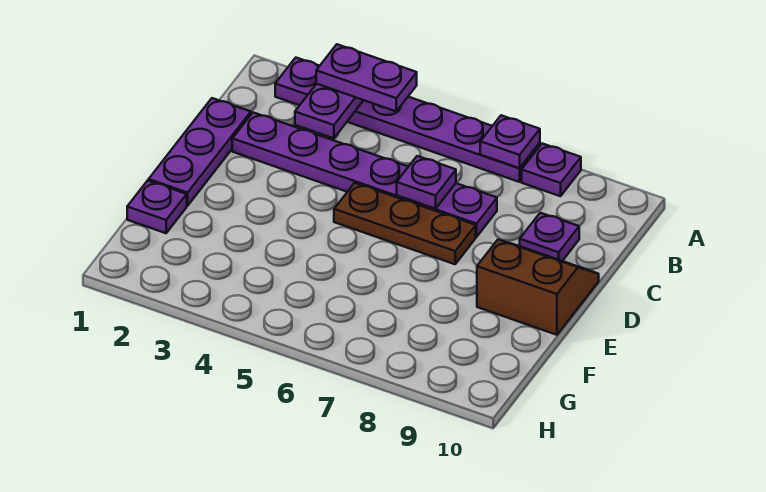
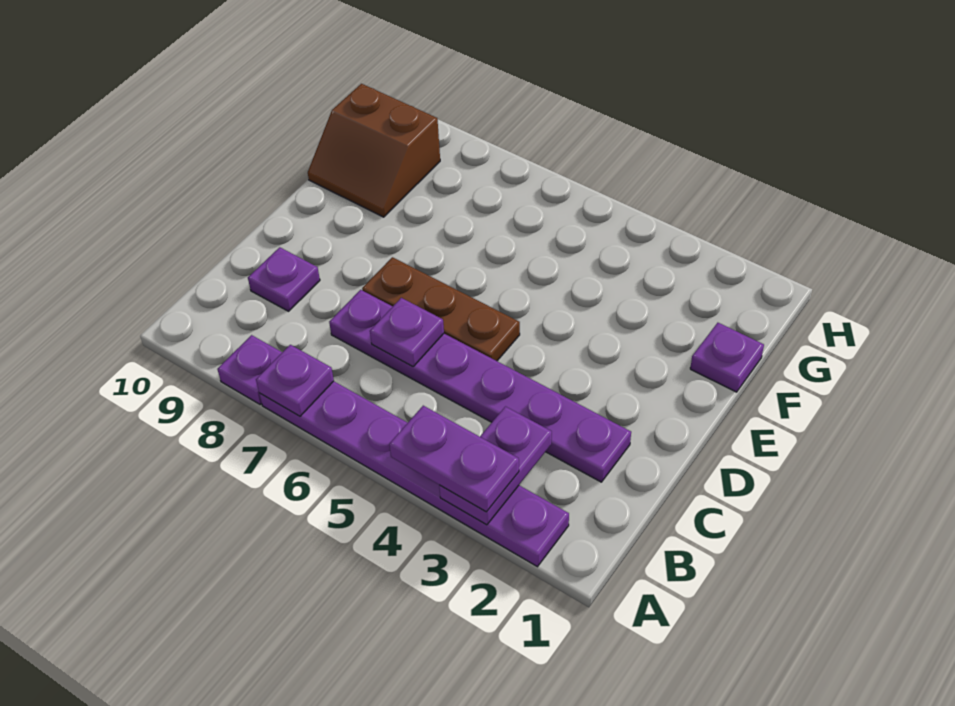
purple 1x3 plate [149,98,251,206] -> none
brown 2x2 slope [477,240,599,335] -> brown 2x2 slope moved to [308,84,440,217]

